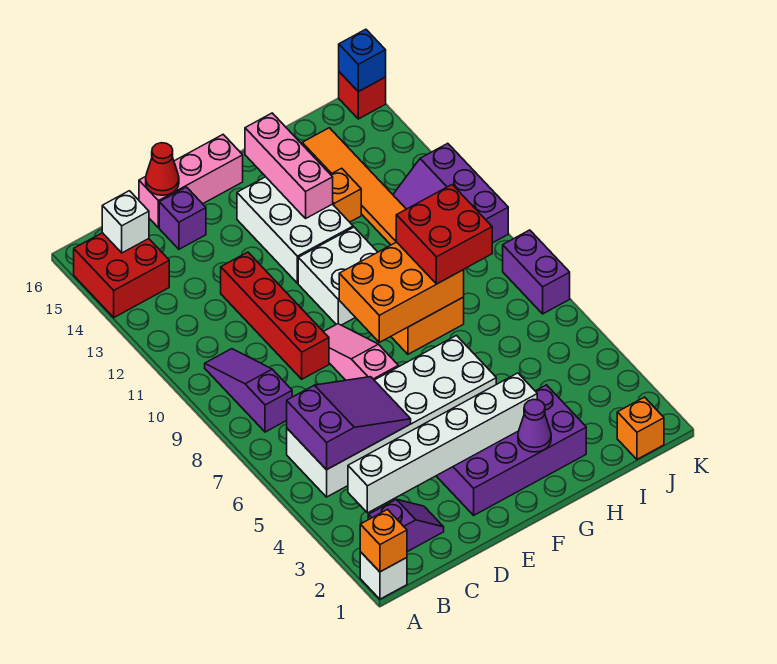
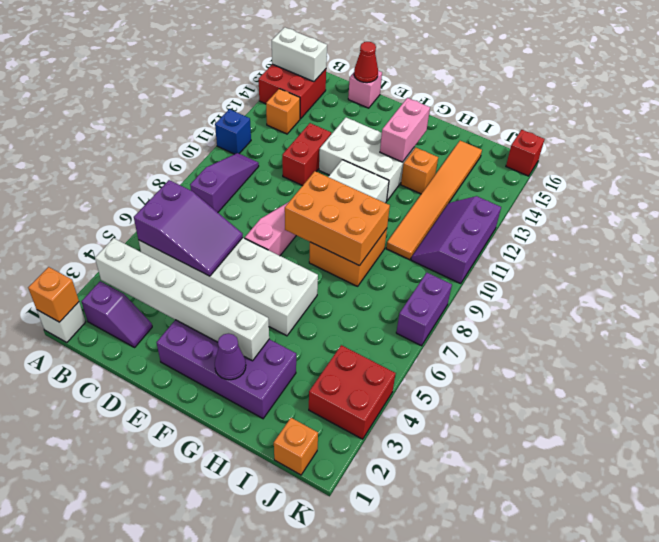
none -> orange 1x1 brick [266,89,300,134]
white 1x1 brick [102,191,149,253] -> white 1x2 brick [272,27,327,82]
red 1x4 brick [221,252,329,379] -> red 1x2 brick [282,123,331,186]
purple 1x1 brick [159,187,206,249] -> none
pink 1x3 brick [139,135,243,228] -> pink 1x1 brick [348,71,382,108]
white 2x3 brick [237,177,353,283] -> white 2x3 brick turned to [319,118,414,201]
pink 1x3 brick [245,113,333,218] -> pink 1x2 brick [380,98,430,162]
red 2x2 brick [396,185,492,284] -> red 2x2 brick moved to [309,345,396,439]
blue 1x1 brick [339,29,386,92] -> blue 1x1 brick moved to [215,109,251,154]

